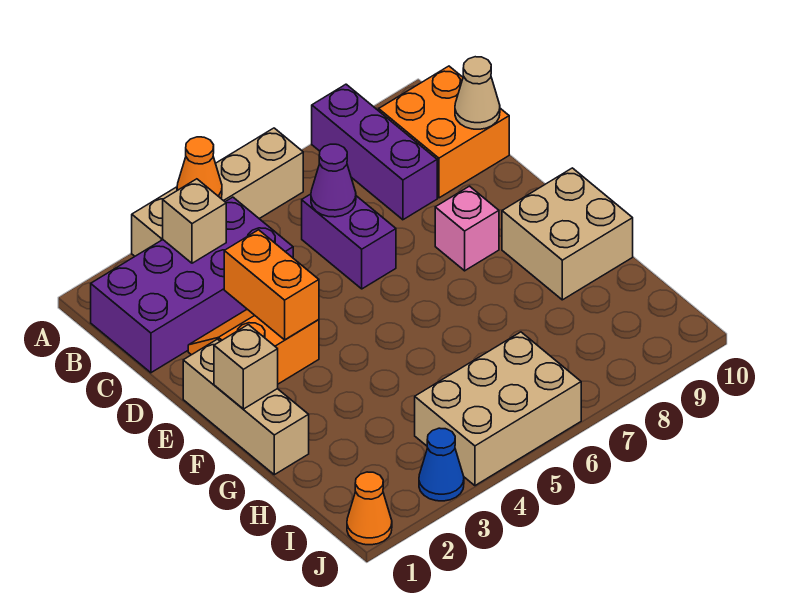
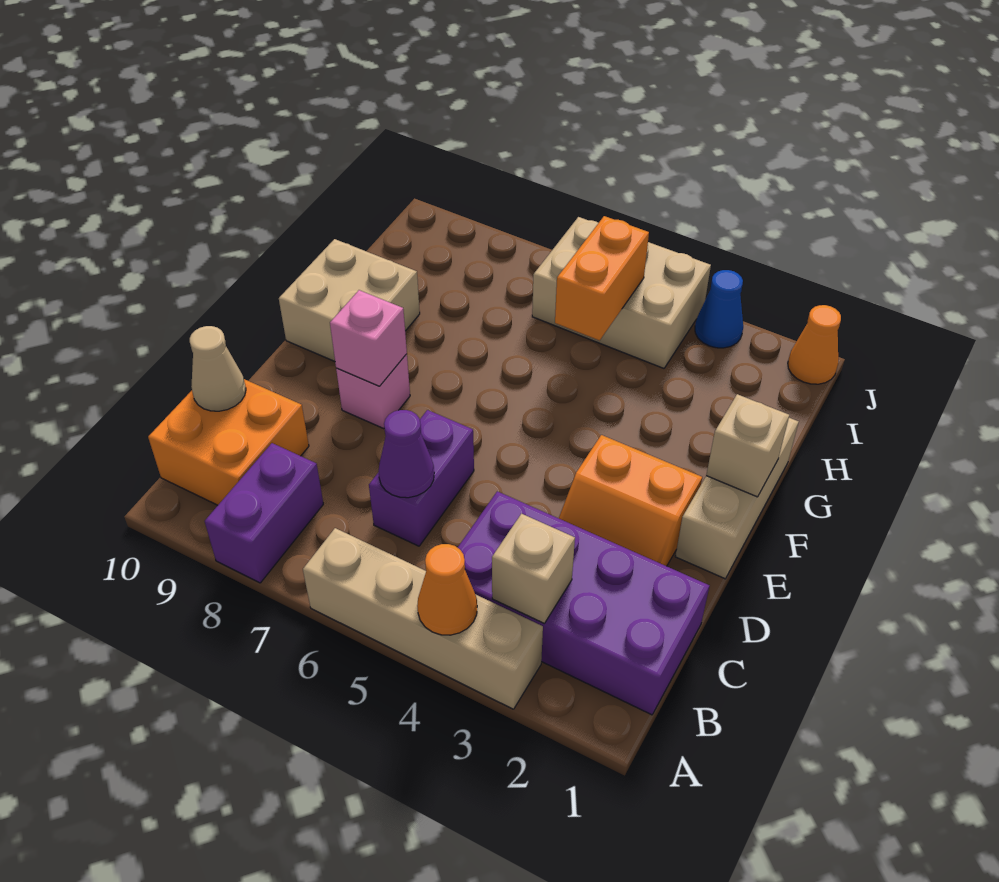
purple 1x3 brick [312,84,437,220] -> purple 1x2 brick [205,443,323,583]
orange 1x2 brick [224,230,319,340] -> orange 1x2 brick moved to [555,216,649,340]
none -> pink 1x1 brick [330,290,407,386]

